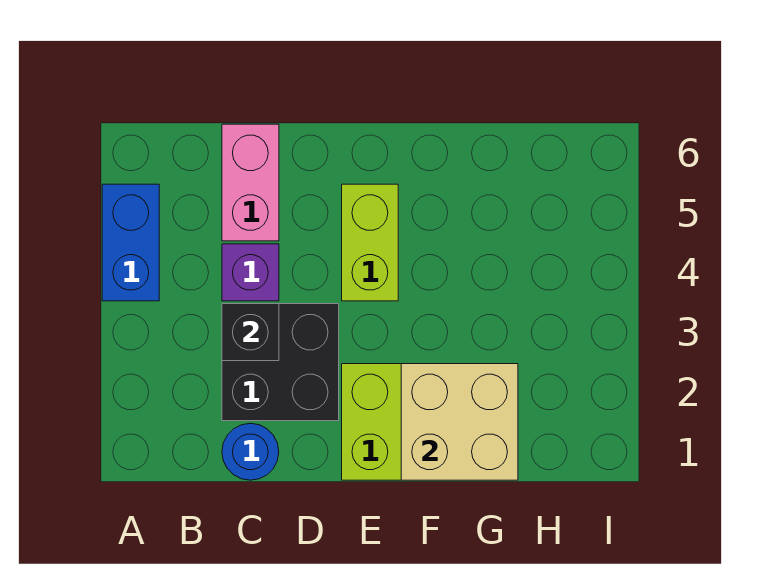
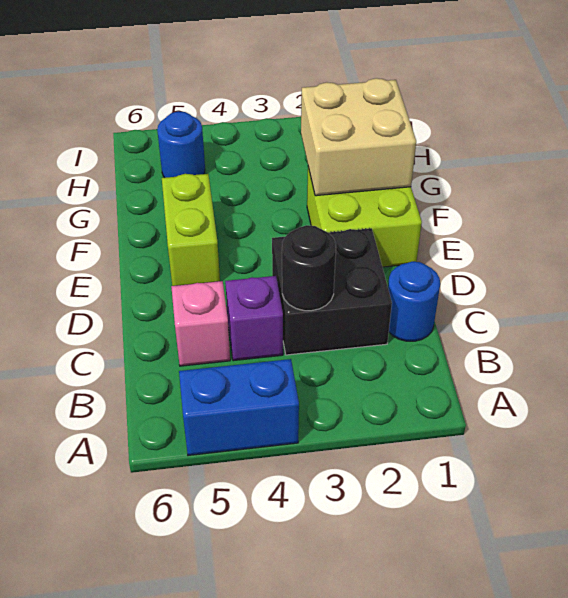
black 1x1 brick [222,304,279,361] -> black 1x1 round brick [282,225,336,311]
pink 1x2 brick [222,124,279,241] -> pink 1x1 brick [171,281,230,366]
lime 1x2 brick [342,184,398,301] -> lime 1x2 brick turned to [162,174,220,286]
none -> blue 1x1 round brick [157,111,205,178]

